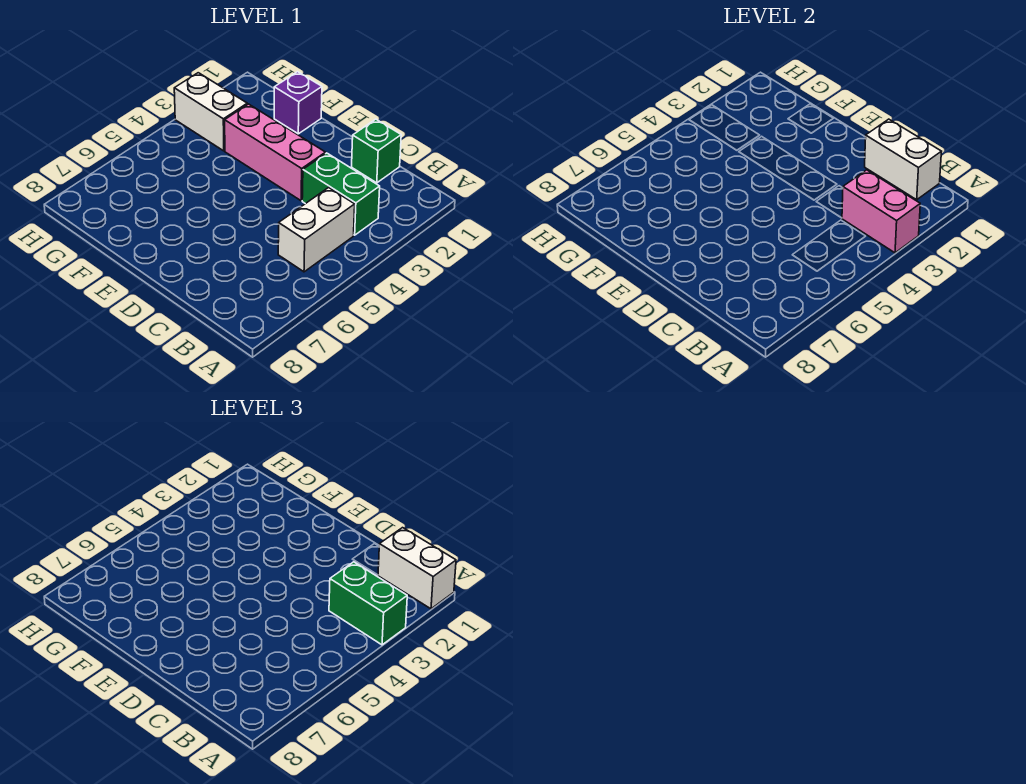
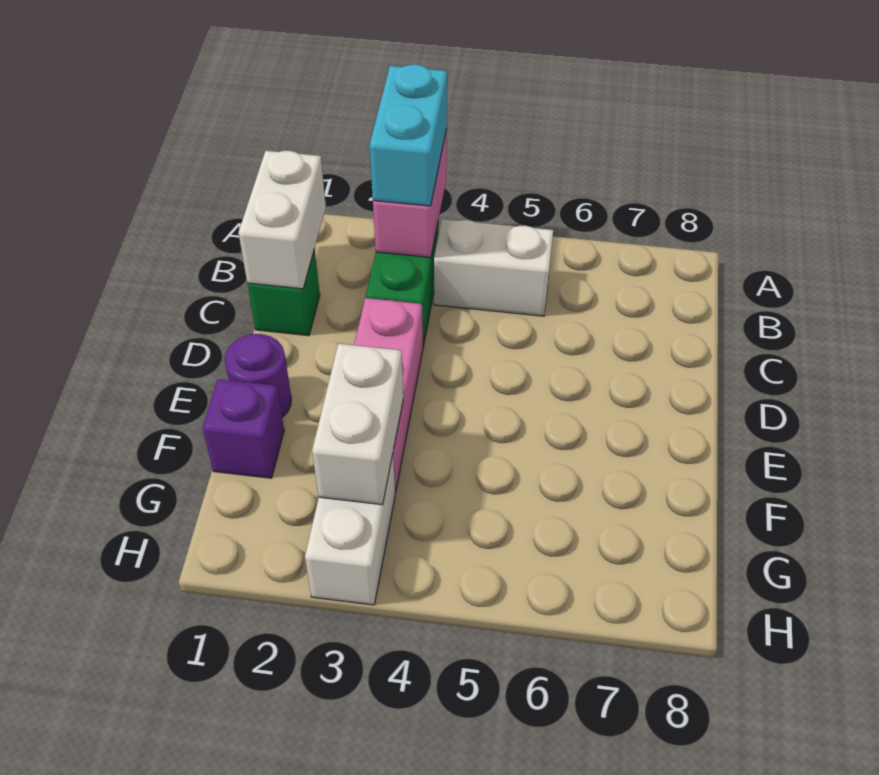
white 1x2 brick [378,528,456,609] -> white 1x2 brick moved to [312,343,403,505]
green 1x2 brick [329,562,407,645] -> cyan 1x2 brick [370,64,447,206]
none -> purple 1x1 round brick [225,334,291,417]

